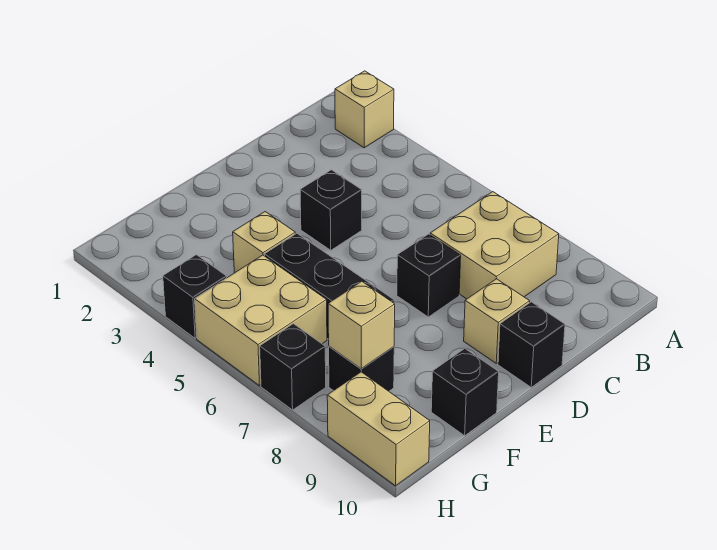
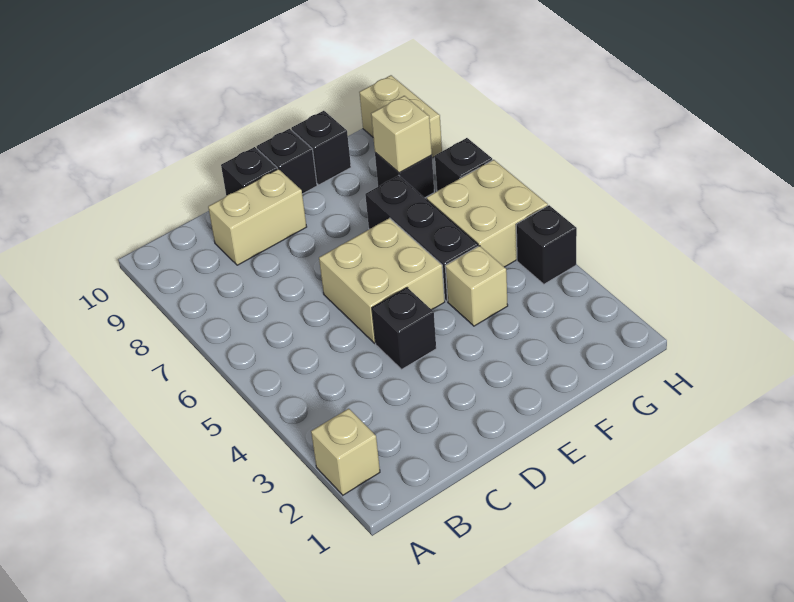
tan 2x2 brick [430,192,559,299] -> tan 2x2 brick moved to [319,218,445,343]
black 1x1 brick [397,234,461,317] -> black 1x1 brick moved to [256,129,317,194]
tan 1x1 brick [464,279,530,363] -> tan 1x2 brick [208,169,307,265]

